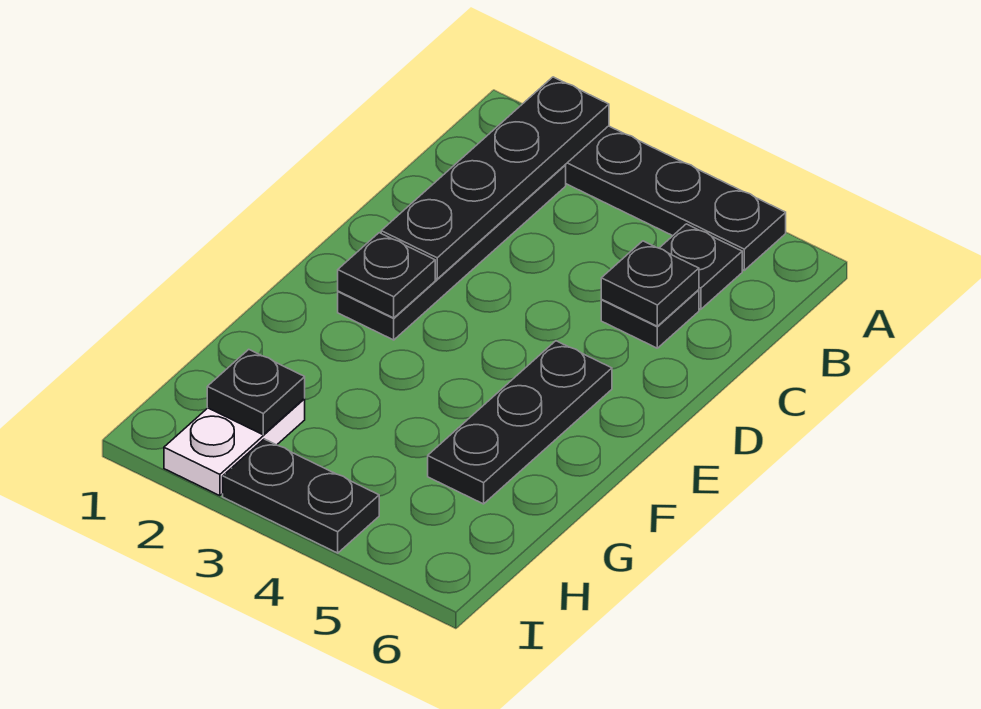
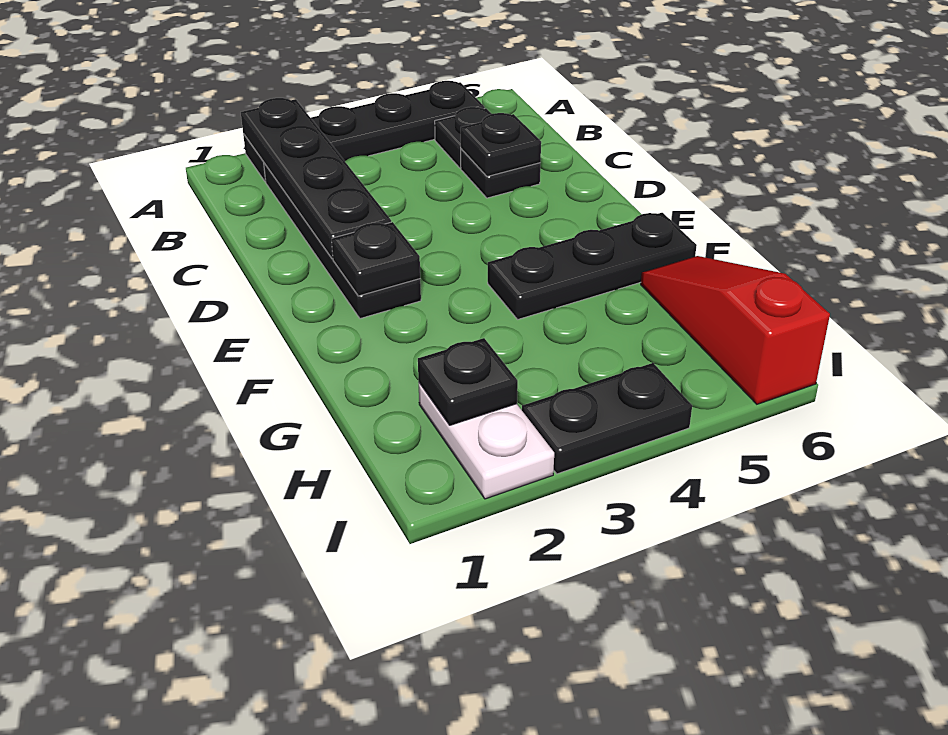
black 1x3 plate [428,341,612,504] -> black 1x3 plate turned to [488,213,697,319]
none -> red 1x3 slope [641,256,830,404]

